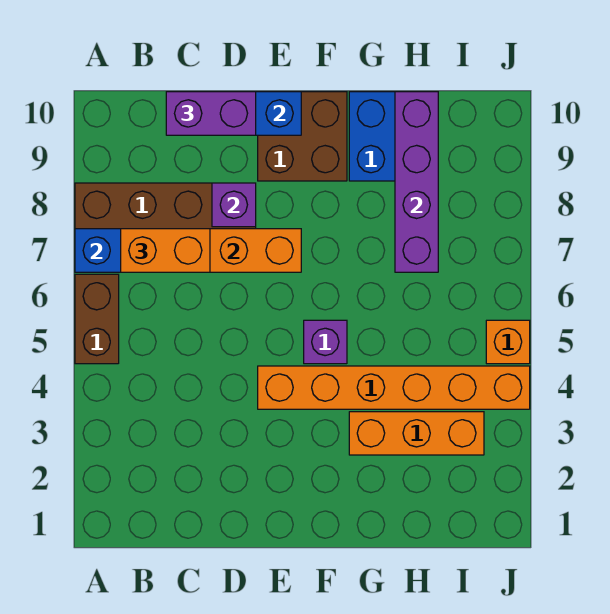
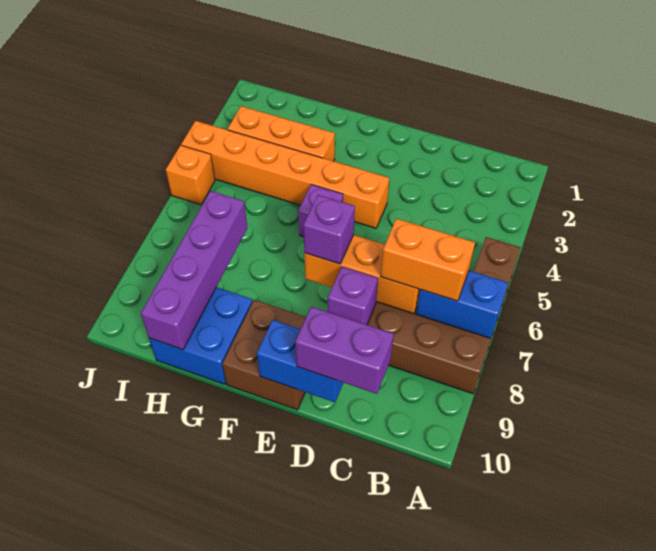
none -> purple 1x1 brick [303,195,355,264]

